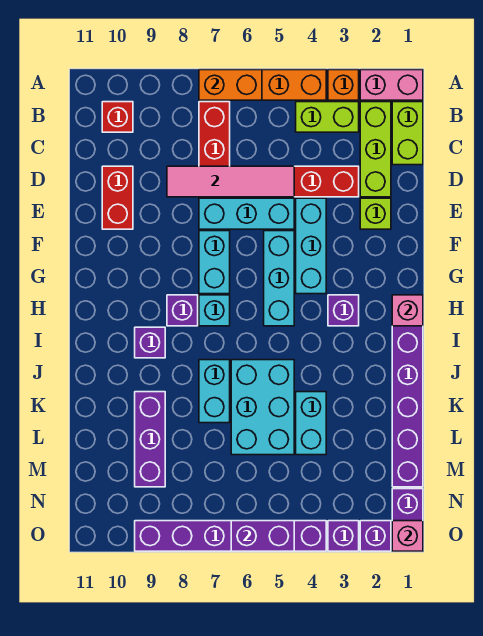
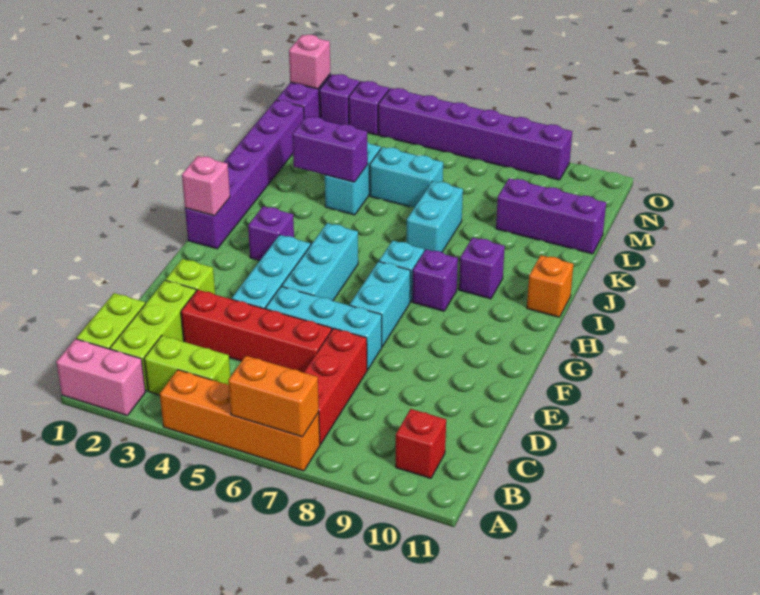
orange 1x1 brick [328,70,359,100] -> orange 1x1 brick moved to [527,255,573,317]
pink 1x4 tile [167,166,294,197] -> none
red 1x2 brick [102,166,133,229] -> none
cyan 2x3 brick [231,360,294,455] -> cyan 1x2 brick [370,147,443,208]
purple 1x3 brick [135,392,165,487] -> purple 1x3 brick turned to [496,178,606,254]
purple 1x2 brick [231,521,294,551] -> purple 1x2 brick moved to [292,116,368,182]

